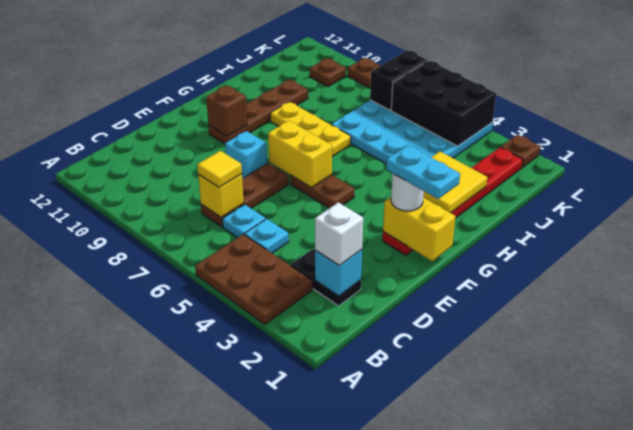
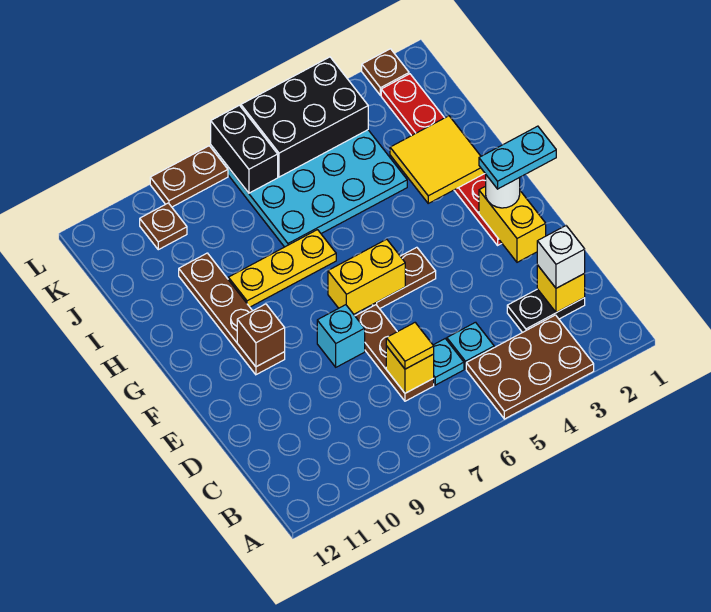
cyan 1x1 brick [315,250,362,296] -> yellow 1x1 brick [537,265,585,313]
yellow 1x2 brick [383,197,456,261] -> yellow 1x2 brick turned to [479,186,546,262]

